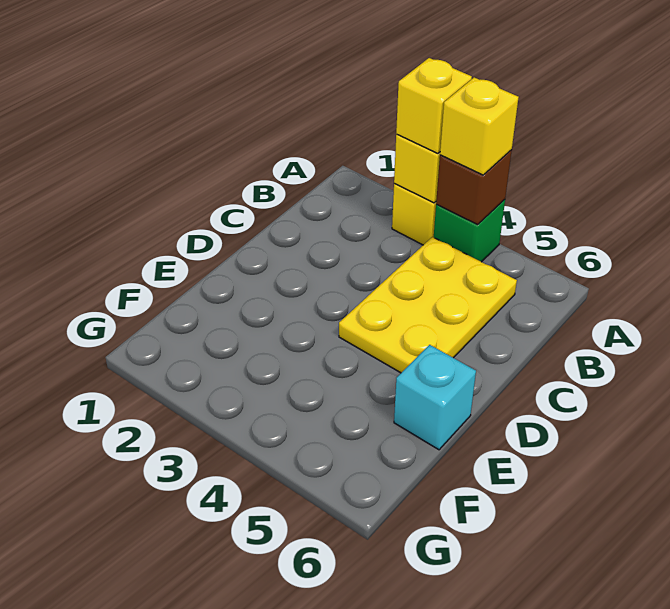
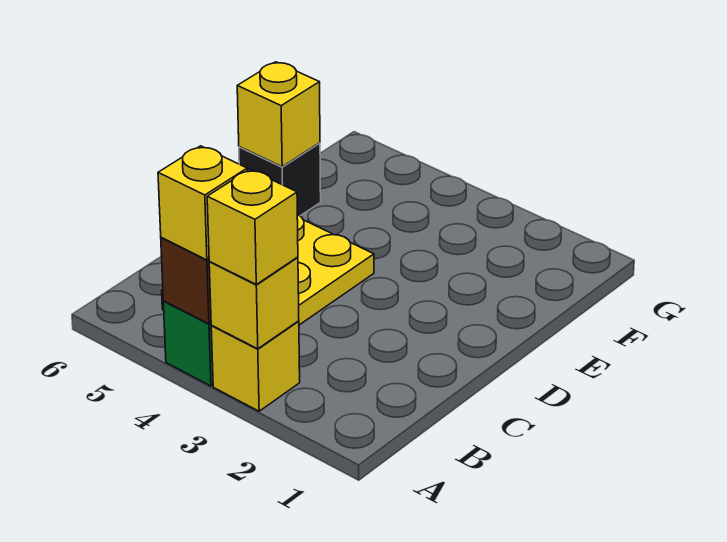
cyan 1x1 brick [394,345,476,450] -> black 1x1 brick [239,143,321,216]
none -> yellow 1x1 brick [237,62,320,167]

